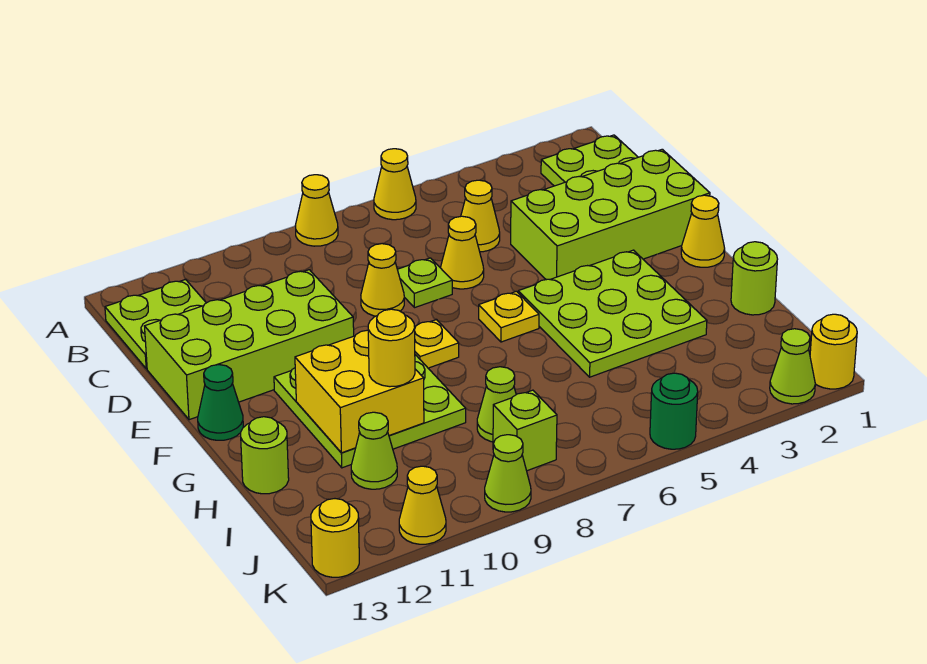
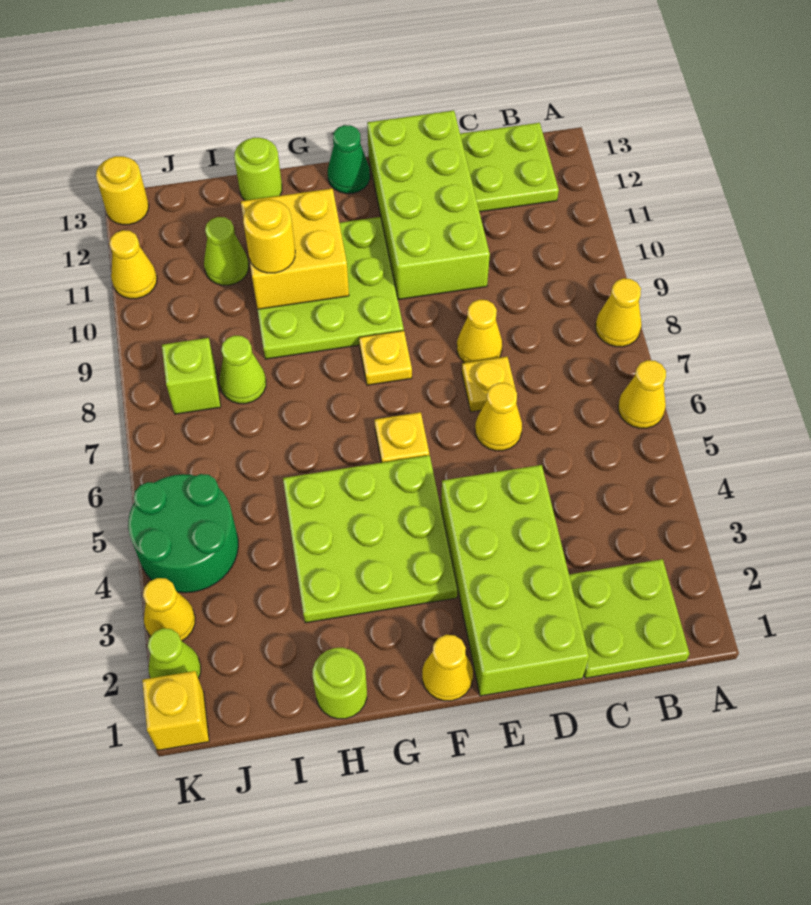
yellow 1x1 cone [461,180,500,252] -> yellow 1x1 cone moved to [143,578,195,641]
lime 1x1 plate [397,258,452,308] -> yellow 1x1 plate [462,357,516,412]
yellow 1x1 round brick [810,314,857,389] -> yellow 1x1 brick [142,671,209,750]
green 1x1 round brick [650,373,698,449] -> green 2x2 round brick [128,474,238,593]
lime 1x1 cone [485,435,531,512] -> none

